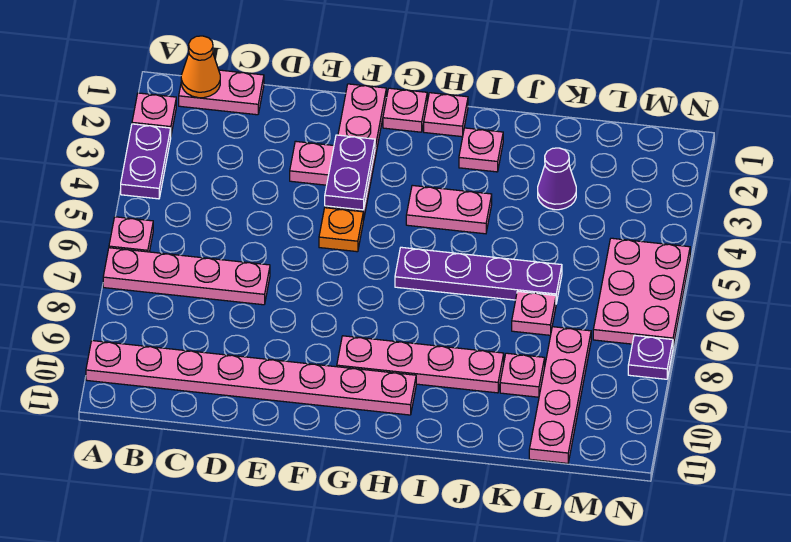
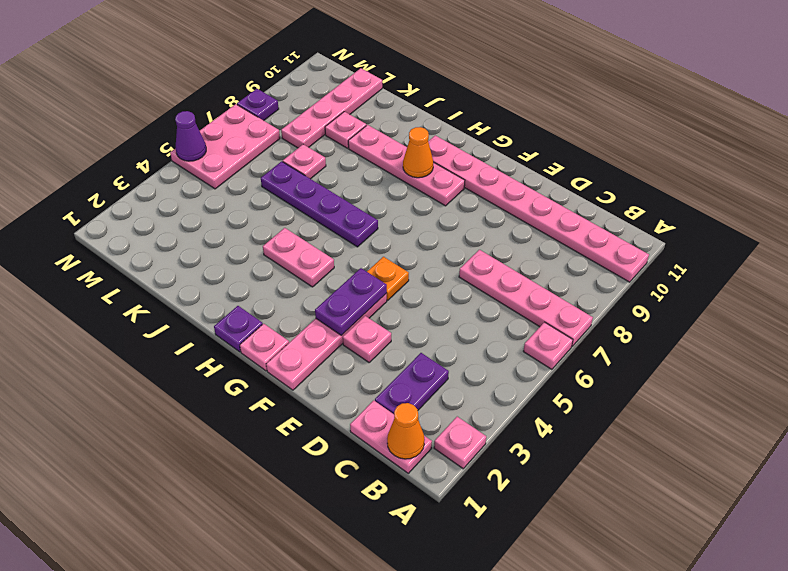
purple 1x2 plate [121,124,171,199] -> purple 1x2 plate moved to [375,353,449,414]
pink 1x1 plate [424,93,468,137] -> purple 1x1 plate [214,306,263,352]
none -> orange 1x1 cone [403,127,433,178]
pink 1x1 plate [459,128,503,172] -> none
purple 1x1 cone [538,148,576,210] -> purple 1x1 cone moved to [175,111,206,161]

